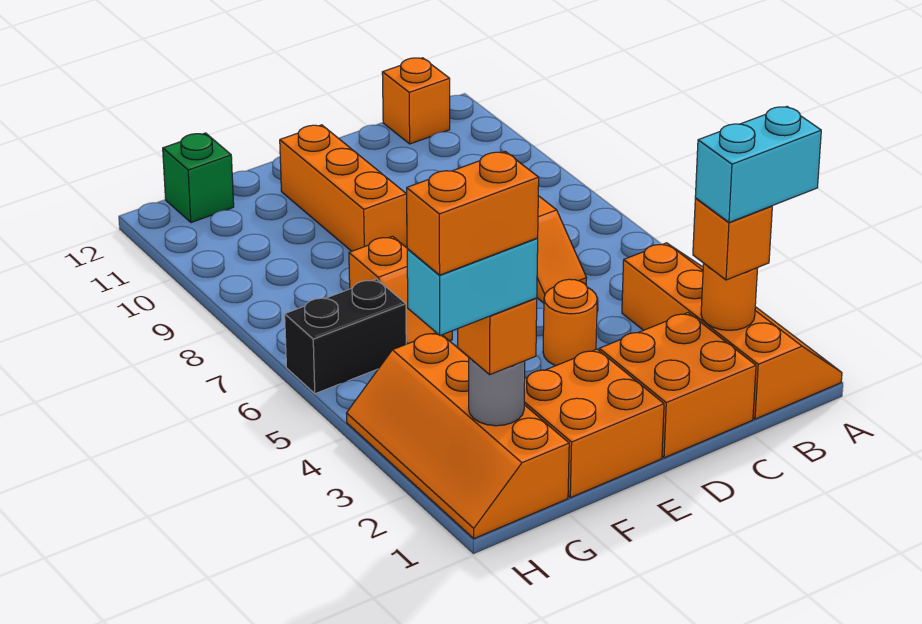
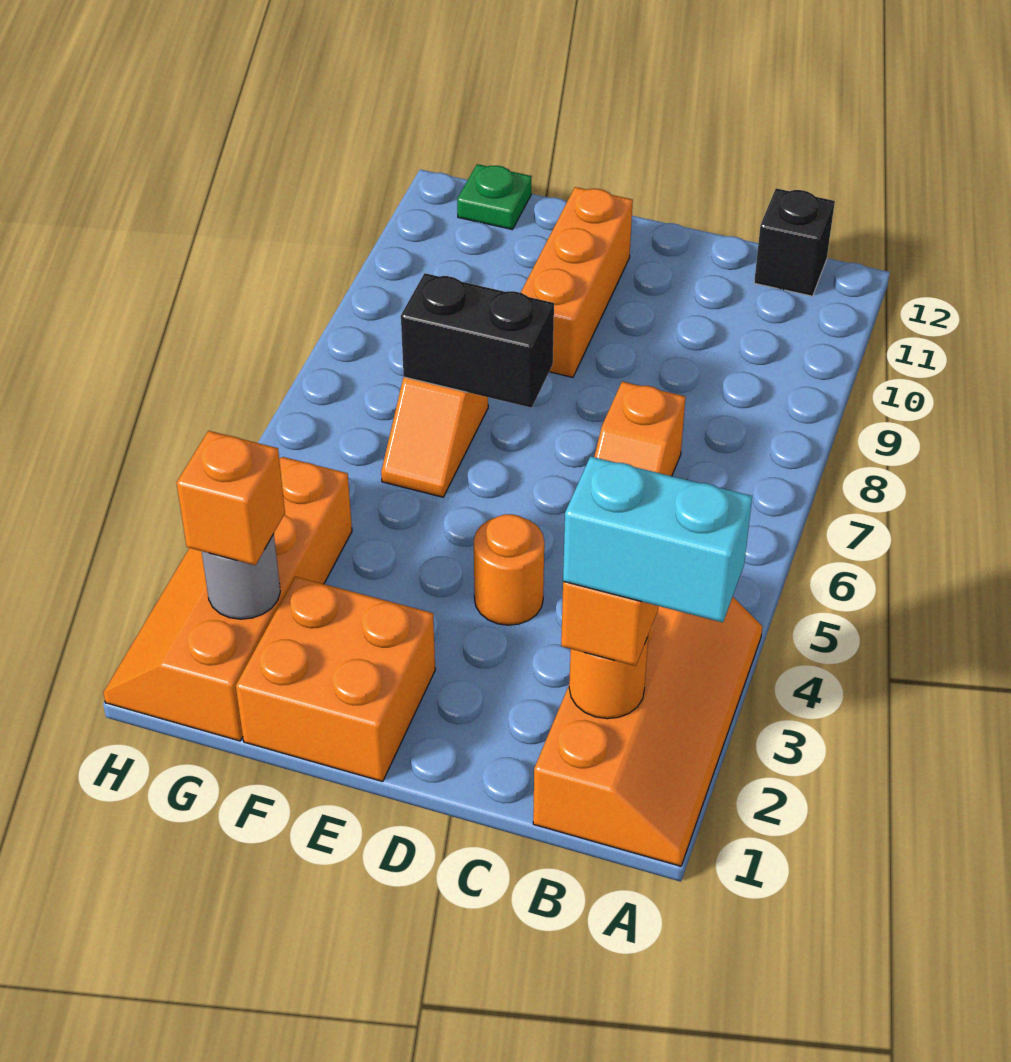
orange 1x1 brick [382,58,450,144] -> black 1x1 brick [754,188,835,296]
orange 2x2 brick [599,313,756,458] -> none
cyan 1x2 brick [407,238,538,335] -> none
orange 1x2 brick [407,152,539,275] -> none
black 1x2 brick [285,279,406,394] -> black 1x2 brick moved to [401,273,554,408]
green 1x1 brick [163,133,234,223] -> green 1x1 plate [457,164,532,230]

